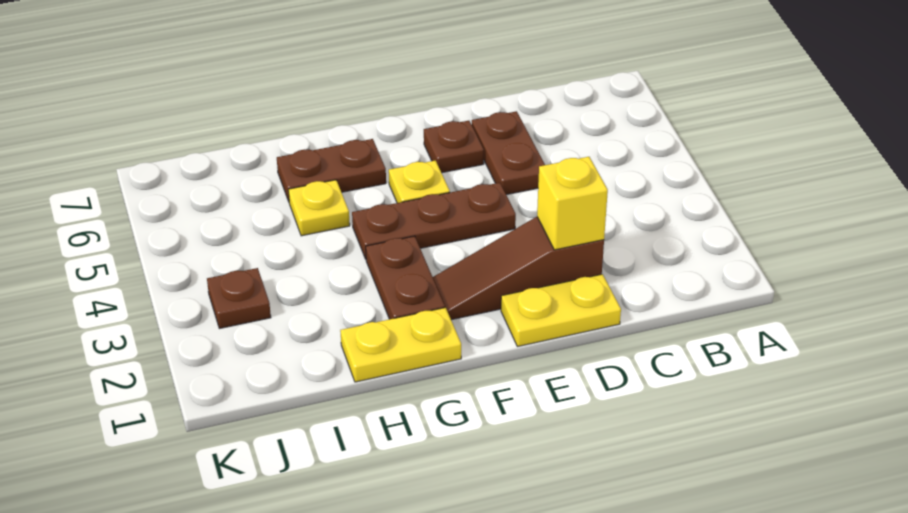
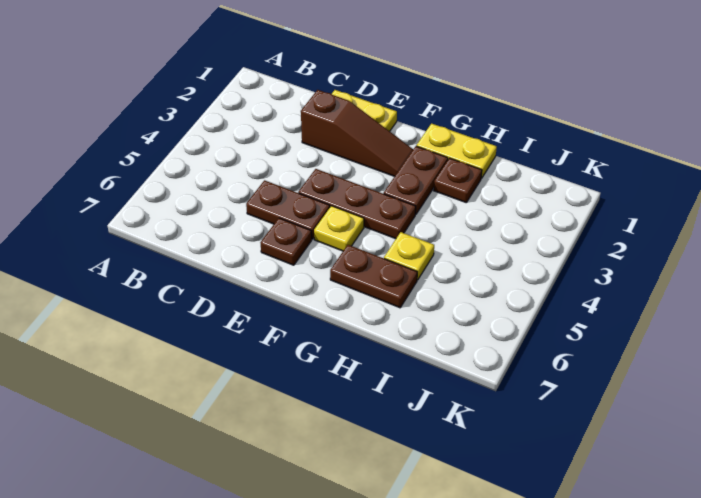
yellow 1x1 brick [537,157,608,250] -> none
brown 1x2 plate [472,111,545,195] -> brown 1x2 plate turned to [246,180,330,239]
brown 1x1 plate [207,268,271,329] -> brown 1x1 plate moved to [434,158,482,202]

